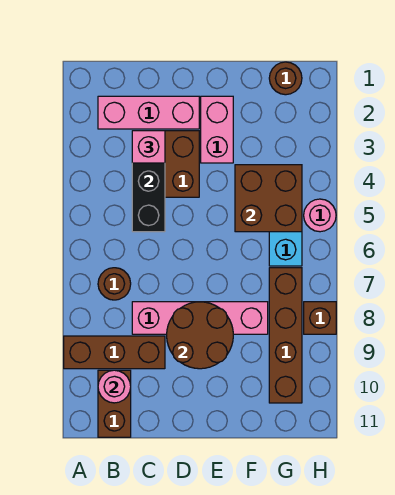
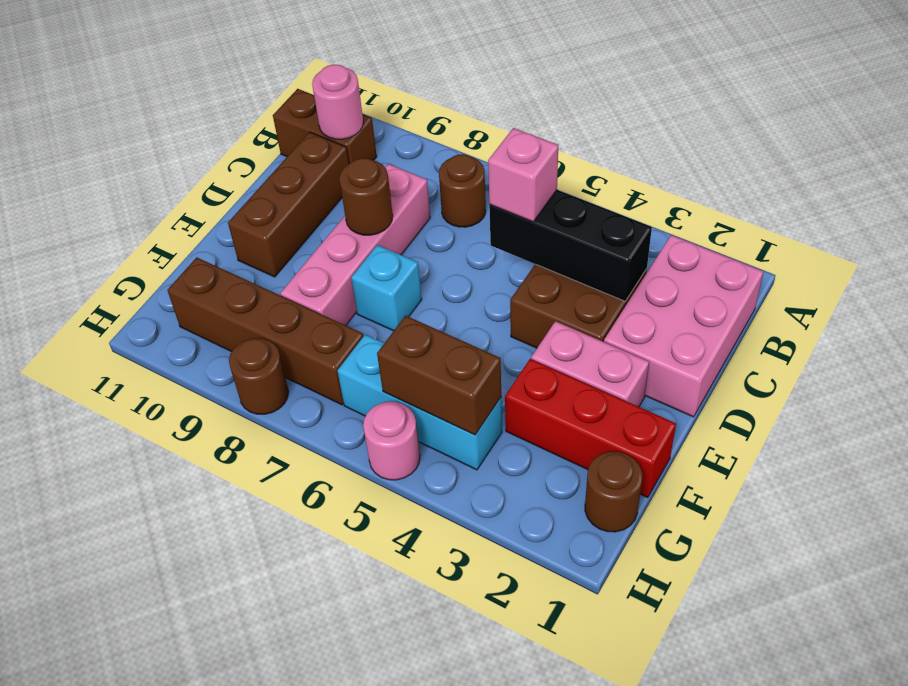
brown 1x3 brick [64,336,165,369] -> brown 1x3 brick moved to [228,132,349,277]
pink 1x3 brick [98,96,199,129] -> pink 2x3 brick [604,235,764,417]
pink 1x1 brick [132,131,165,163] -> pink 1x1 brick moved to [488,128,558,222]
brown 2x2 round brick [167,302,233,369] -> brown 1x1 round brick [339,158,393,235]
none -> cyan 1x1 brick [351,245,422,331]
none -> red 1x3 brick [505,359,676,498]
brown 2x2 brick [235,165,302,232] -> brown 1x2 brick [377,316,501,435]
brown 1x1 brick [304,302,336,334] -> brown 1x1 round brick [229,338,289,414]

